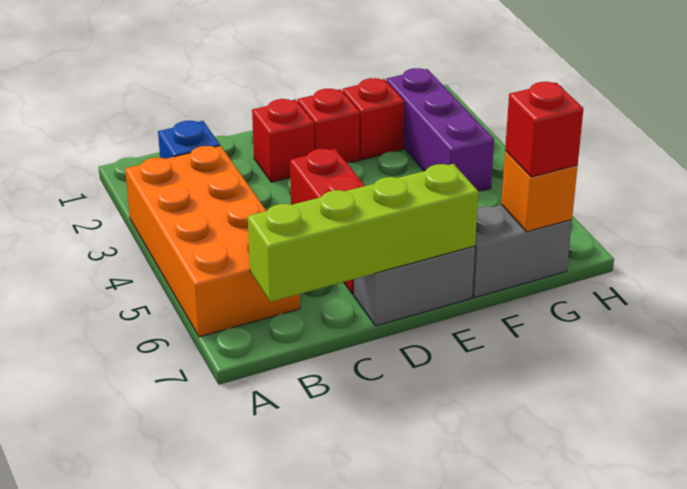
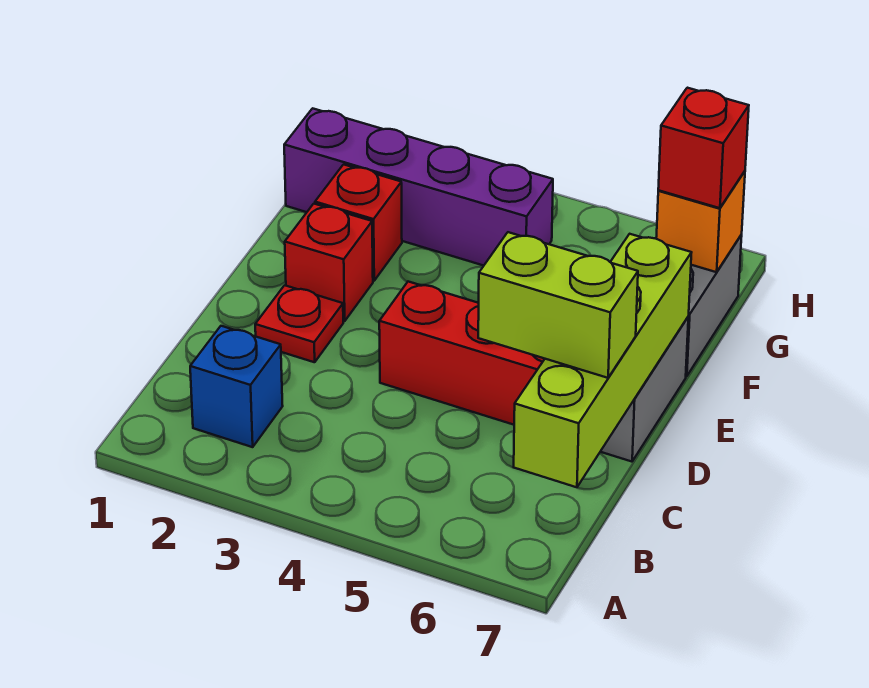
orange 2x4 brick [125,146,300,337] -> none
none -> lime 1x2 brick [478,232,638,378]
red 1x1 brick [252,99,314,182] -> red 1x1 plate [255,285,343,362]
purple 1x3 brick [386,68,494,191] -> purple 1x4 brick [284,108,553,266]

